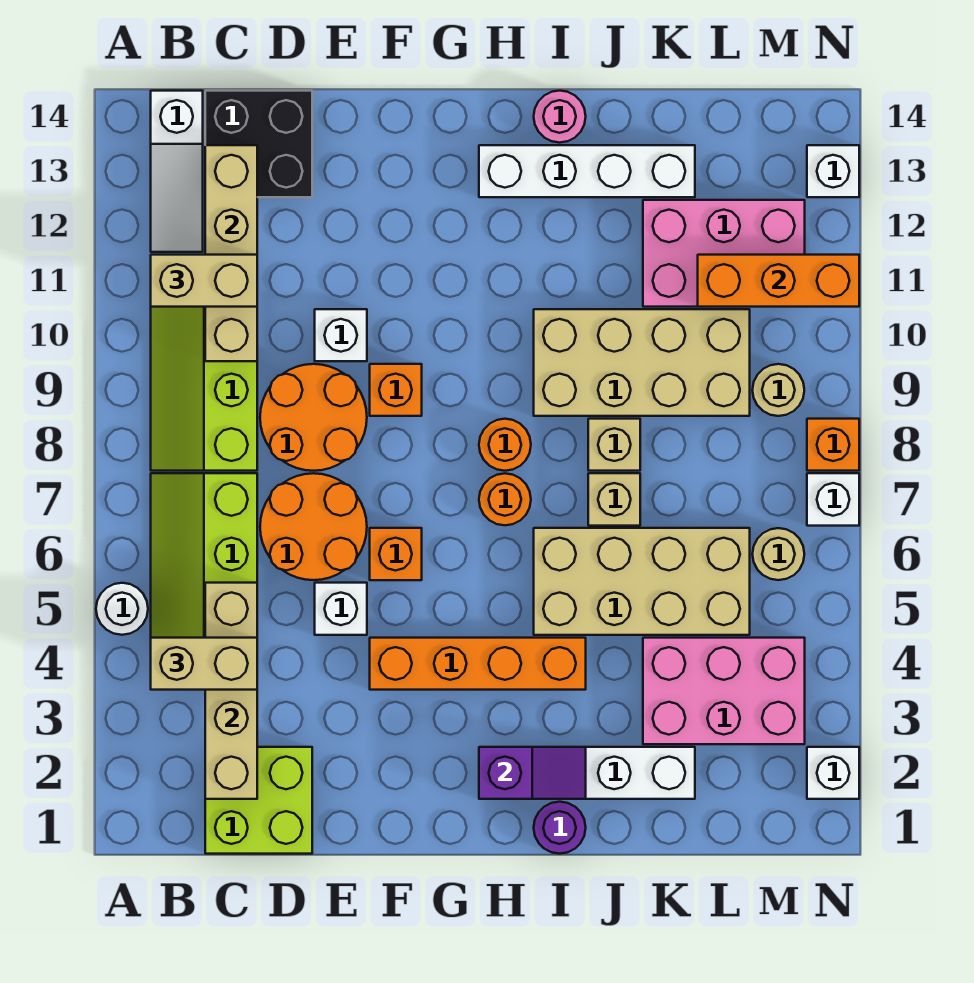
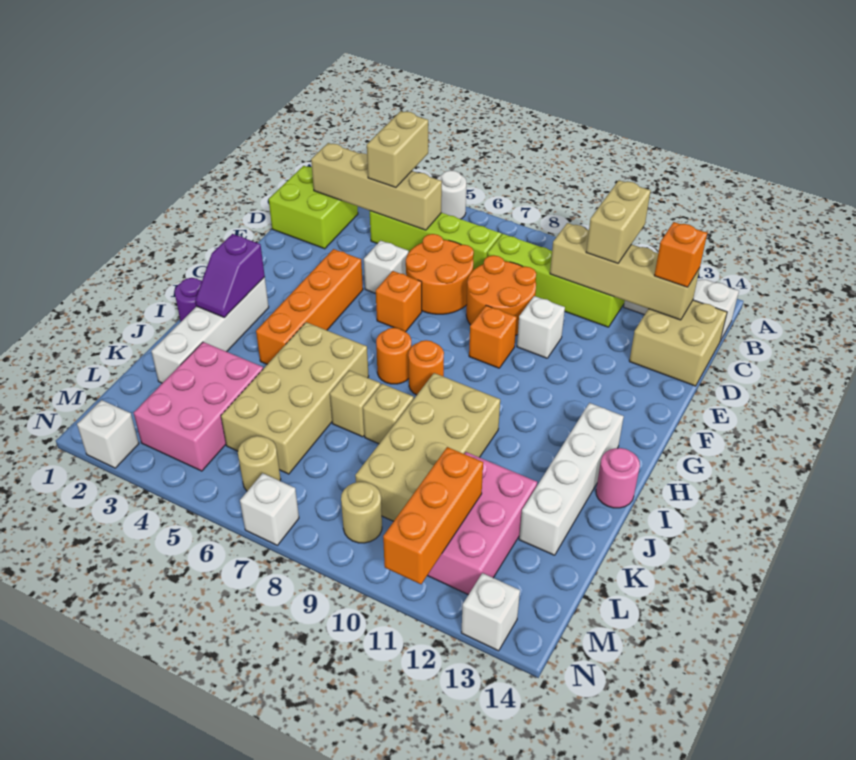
black 2x2 brick [205,91,312,197] -> tan 2x2 brick [629,300,727,386]
orange 1x1 brick [807,419,859,471] -> orange 1x1 brick moved to [654,222,707,287]

